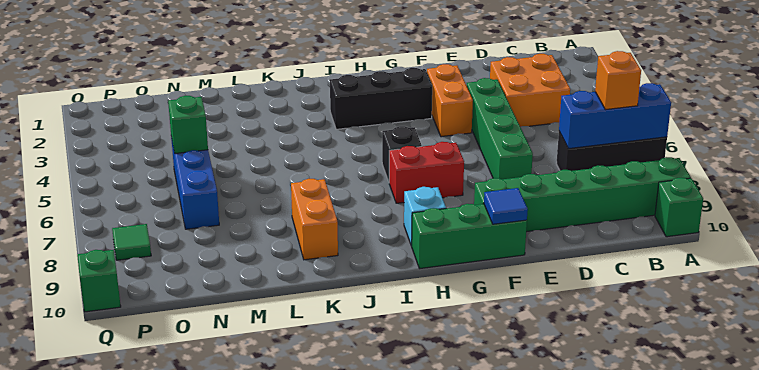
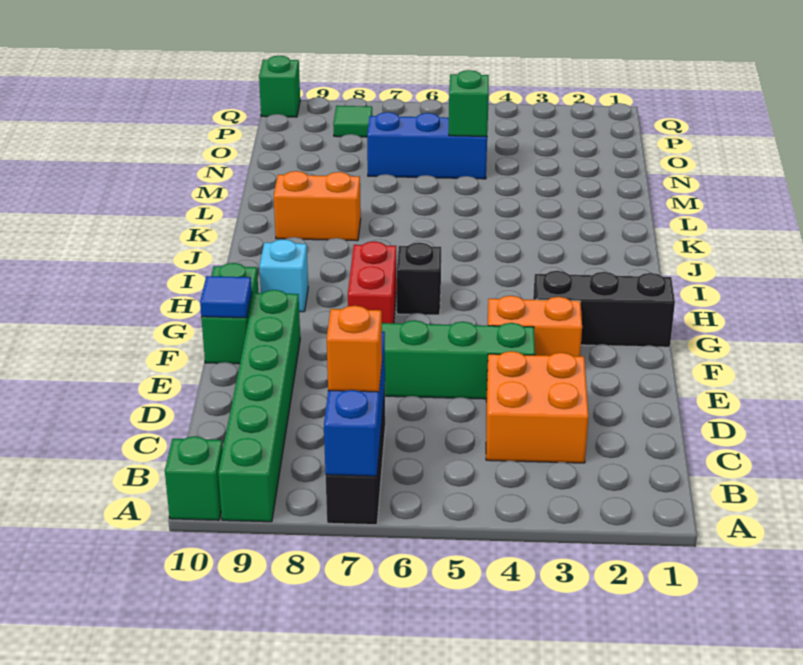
green 1x3 brick [412,204,527,269] -> green 1x2 brick [201,263,258,364]
black 1x3 brick [330,68,432,129] -> black 1x3 brick turned to [533,271,675,347]

